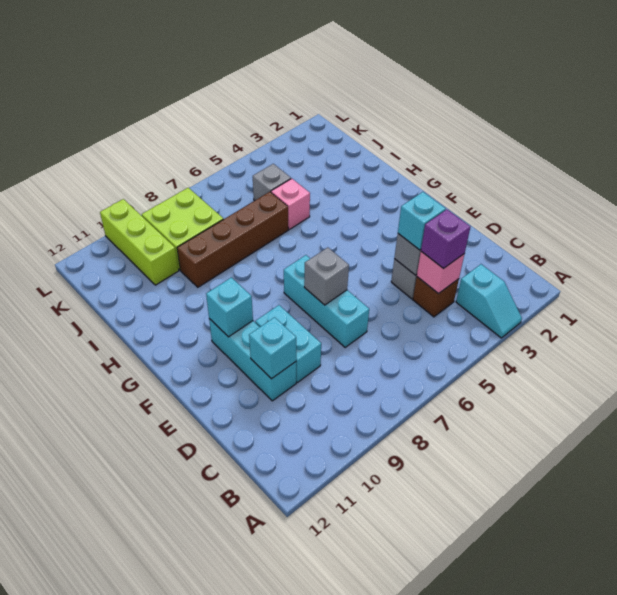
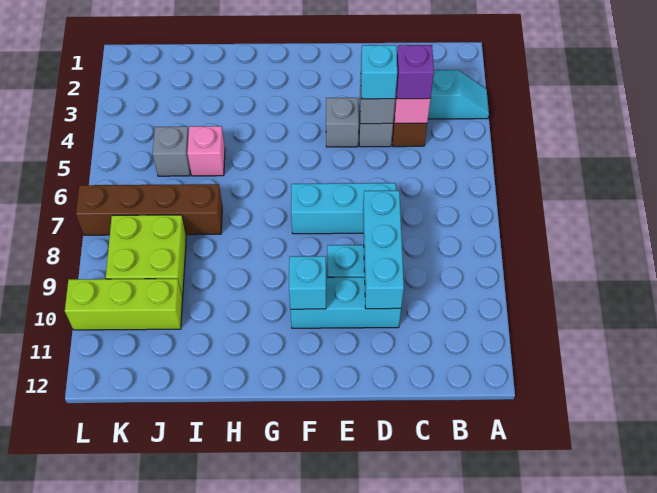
cyan 1x1 brick [249,317,296,379] -> cyan 1x3 brick [363,191,404,309]
grey 1x1 brick [304,247,349,305] -> grey 1x1 brick moved to [326,98,359,147]
brown 1x4 brick [177,192,288,287] -> brown 1x4 brick turned to [76,184,222,235]

